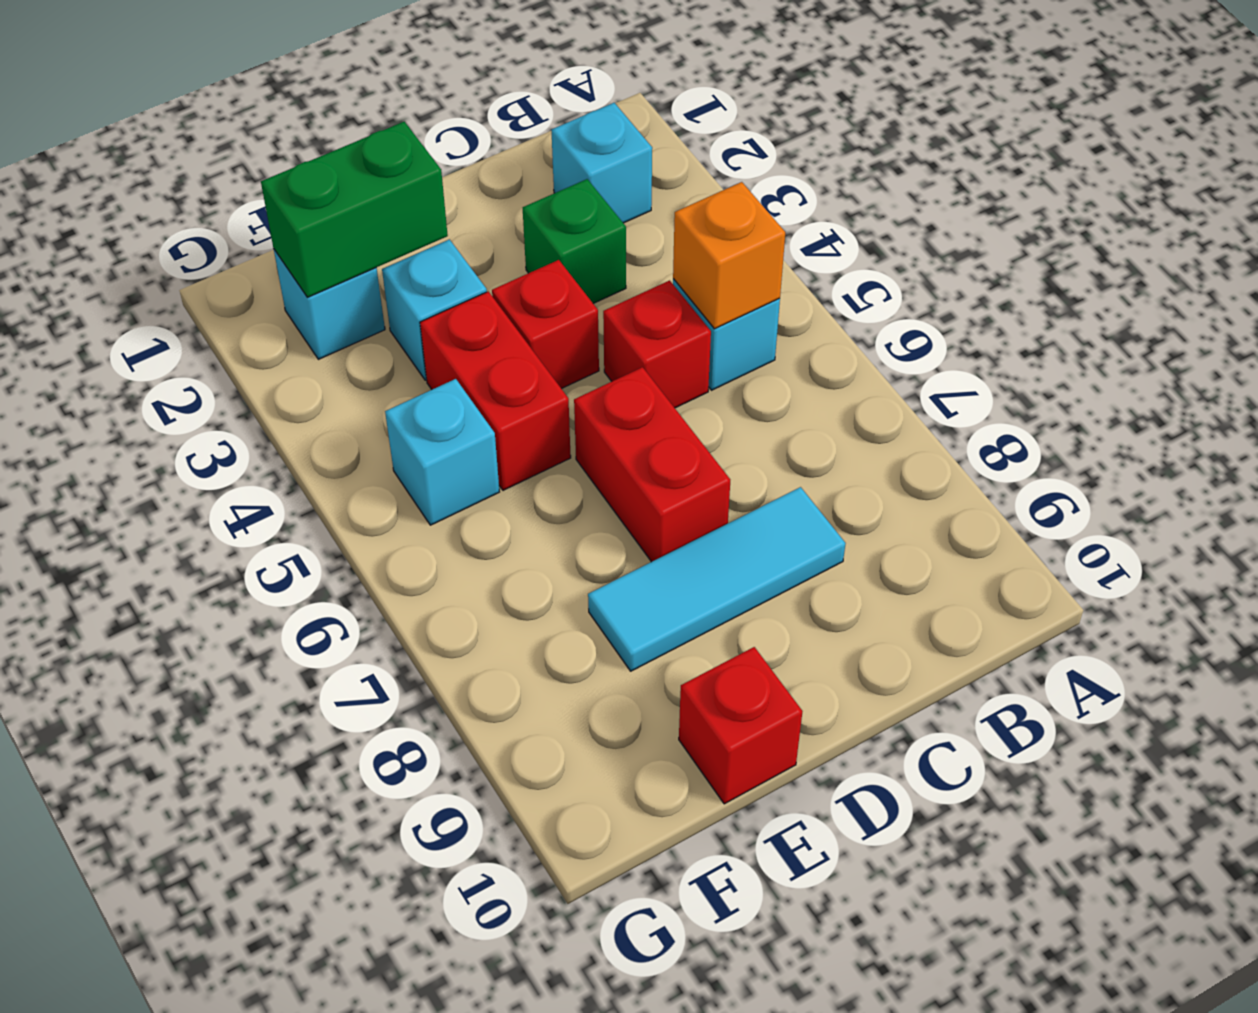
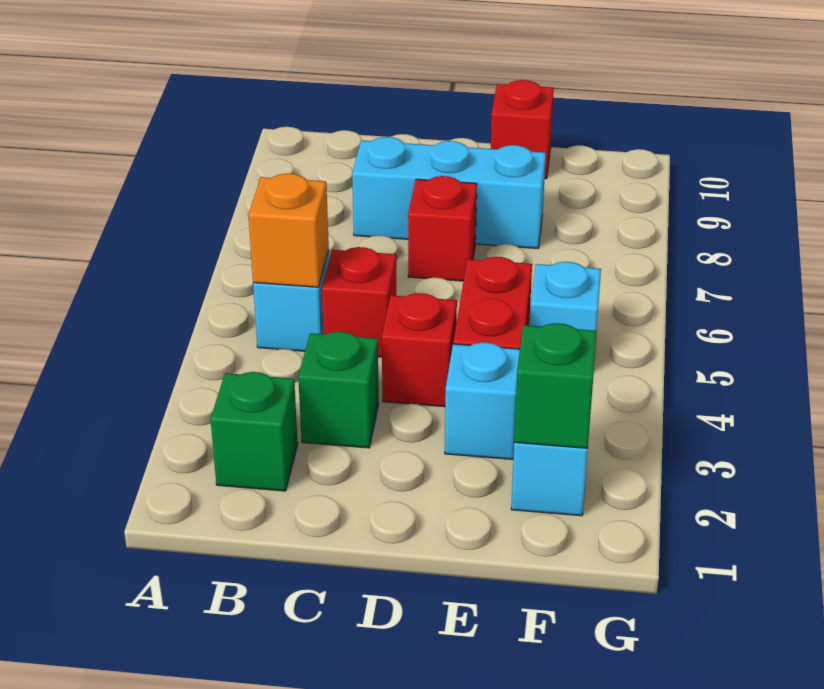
cyan 1x1 brick [551,103,652,223] -> green 1x1 brick [211,372,298,491]
cyan 1x3 tile [588,487,846,671] -> cyan 1x3 brick [352,137,546,248]
red 1x2 brick [574,367,730,562] -> red 1x1 brick [408,176,477,281]
green 1x2 brick [261,122,448,297] -> green 1x1 brick [514,323,597,448]

